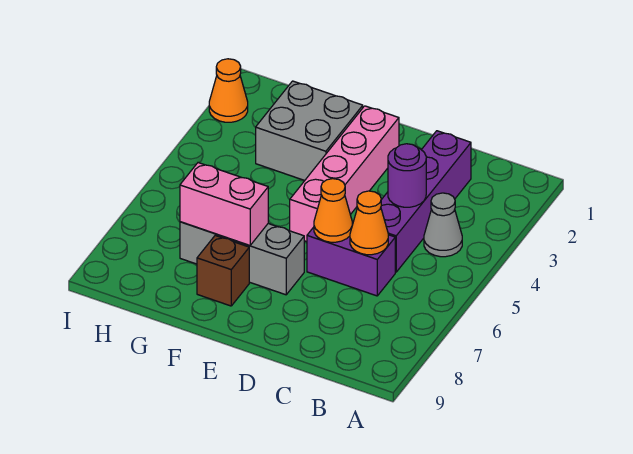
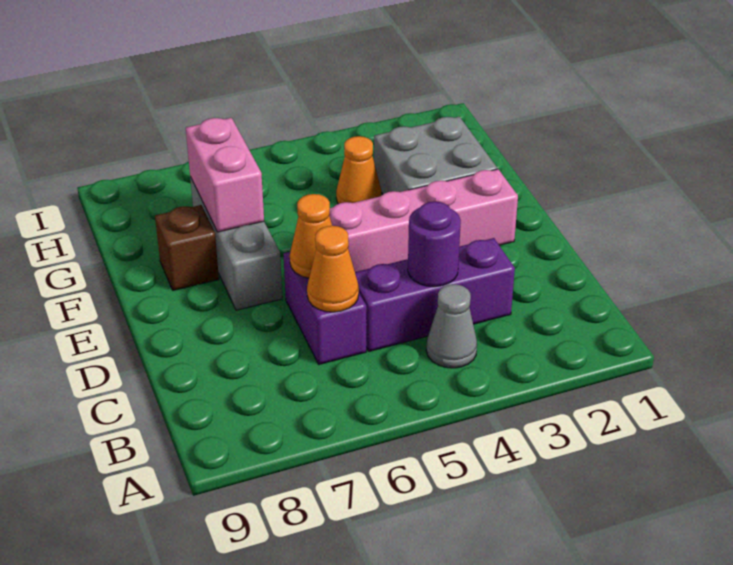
purple 1x4 brick [381,131,471,272] -> purple 1x3 brick [355,238,515,351]
orange 1x1 cone [209,59,248,122] -> orange 1x1 cone moved to [336,136,381,204]

